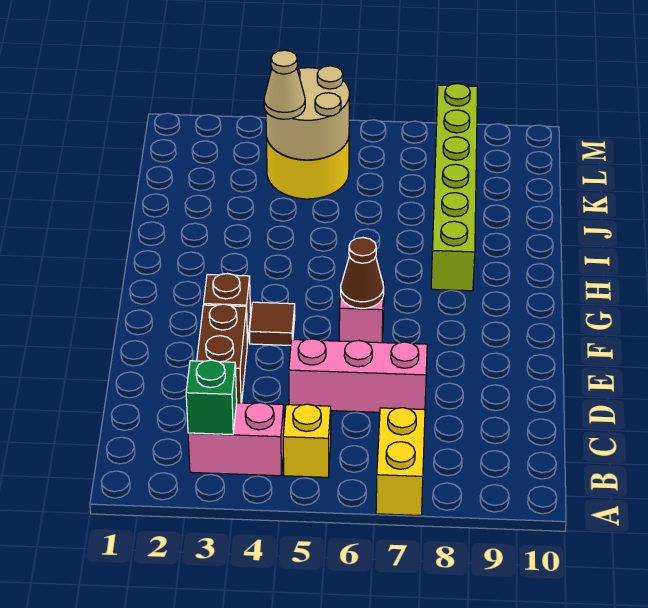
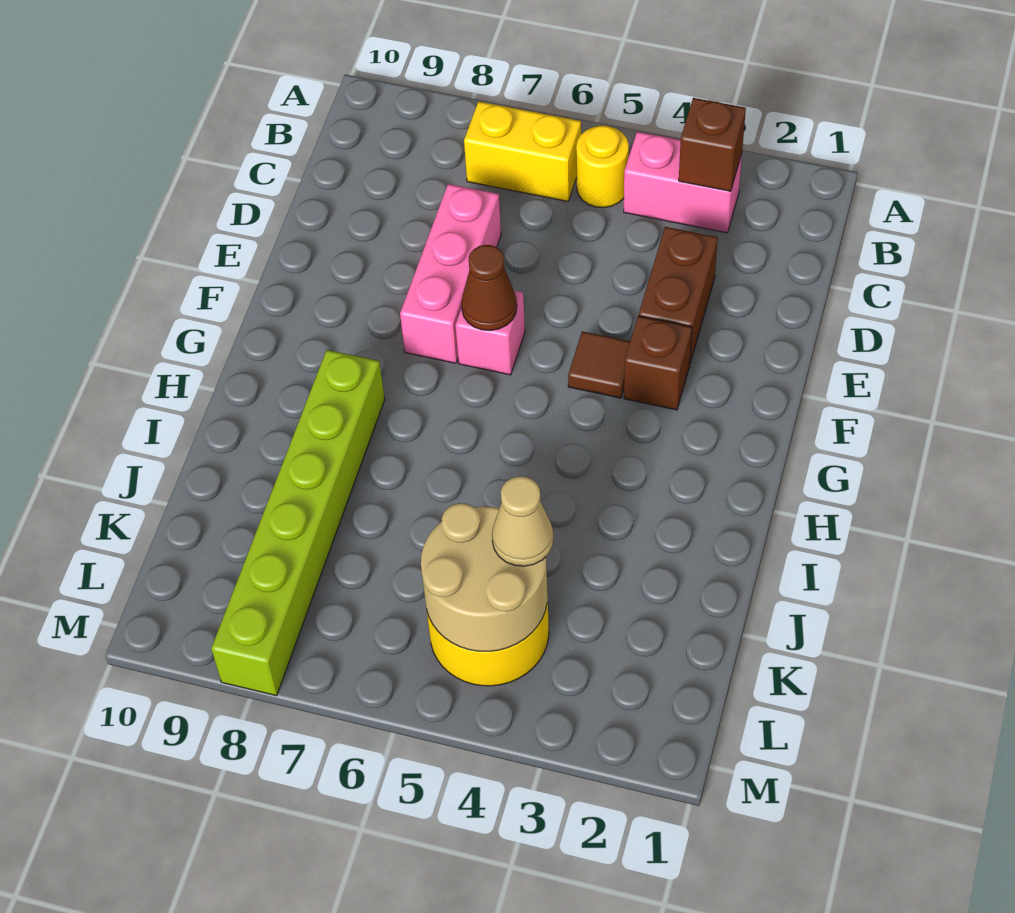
yellow 1x2 brick [376,408,425,516] -> yellow 1x2 brick turned to [464,101,581,201]
green 1x1 brick [186,360,237,435] -> brown 1x1 brick [679,98,746,191]
yellow 1x1 brick [283,404,331,477] -> yellow 1x1 round brick [576,126,629,208]
pink 1x3 brick [289,339,427,412] -> pink 1x3 brick turned to [400,184,501,363]

